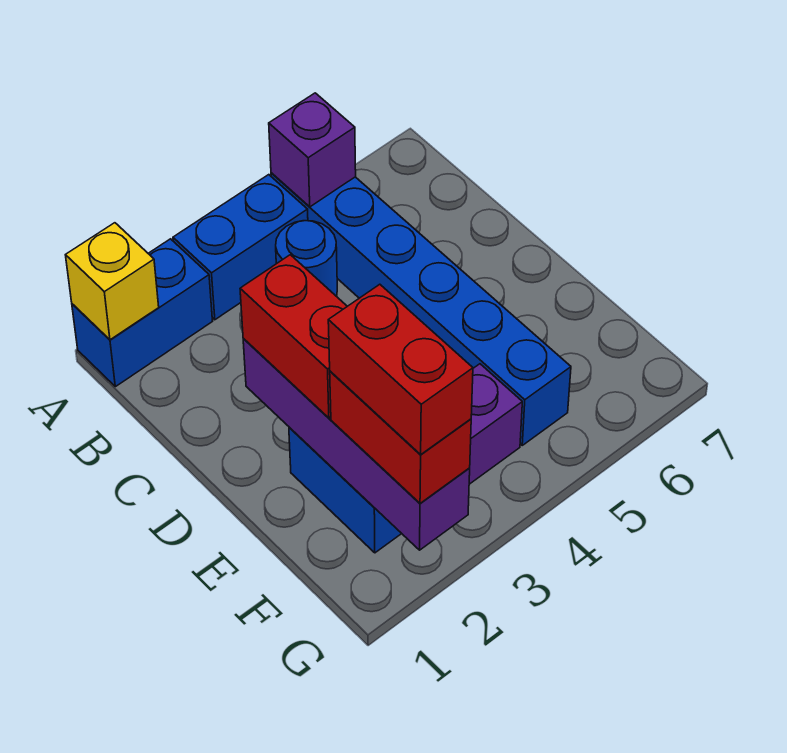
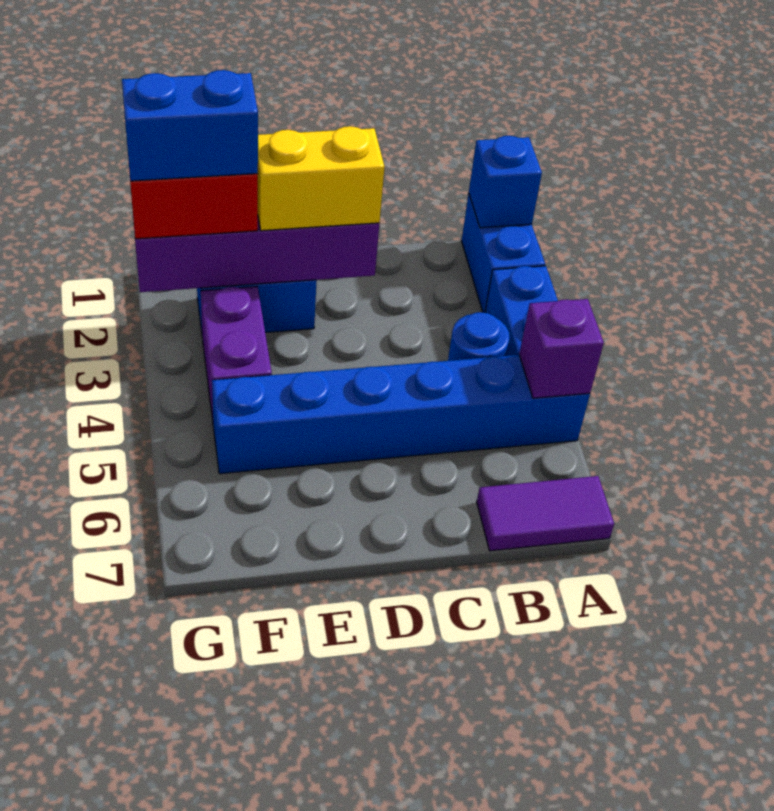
yellow 1x1 brick [66,223,159,340] -> blue 1x1 brick [469,136,542,228]
none -> purple 1x2 tile [477,476,614,551]
red 1x2 brick [240,255,347,418] -> yellow 1x2 brick [258,126,384,231]
red 1x2 brick [328,284,473,454] -> blue 1x2 brick [122,70,258,181]

